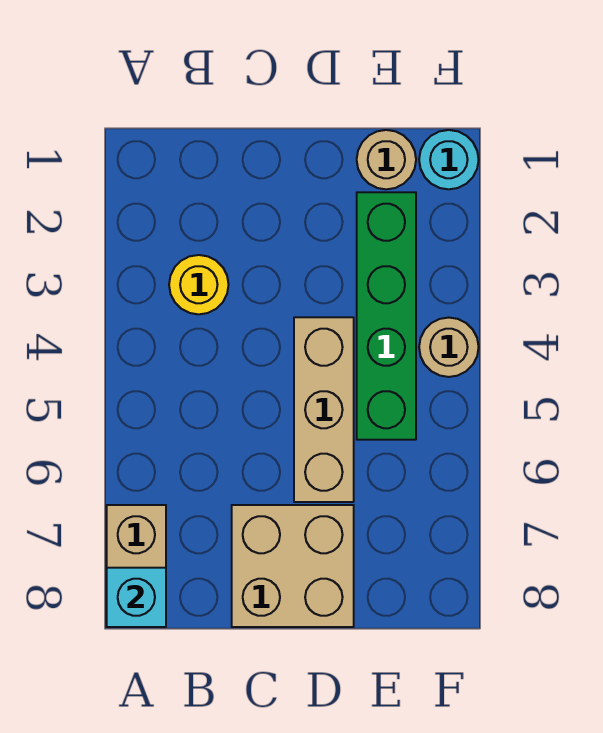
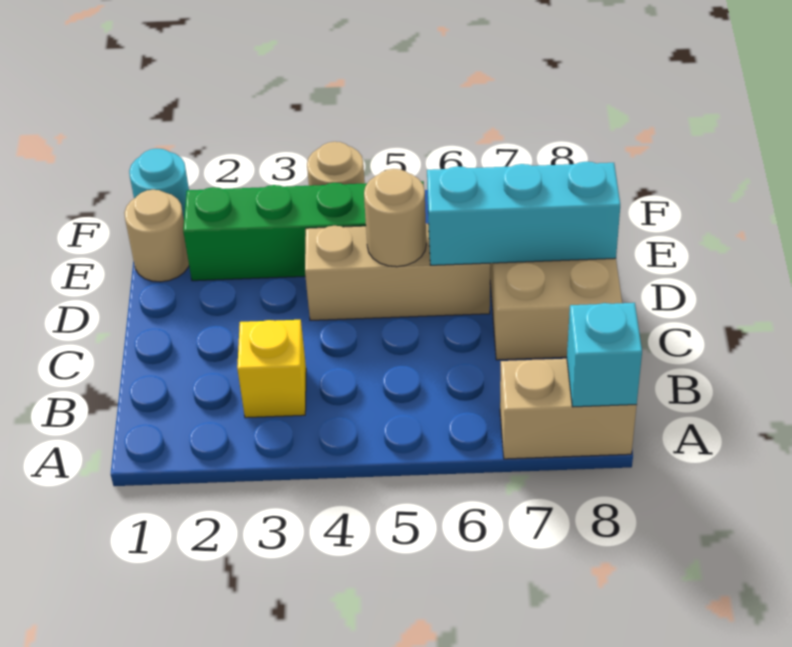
yellow 1x1 round brick [169,255,229,314] -> yellow 1x1 brick [237,320,306,418]
none -> tan 1x1 round brick [364,169,426,267]
none -> cyan 1x3 brick [427,162,620,265]

